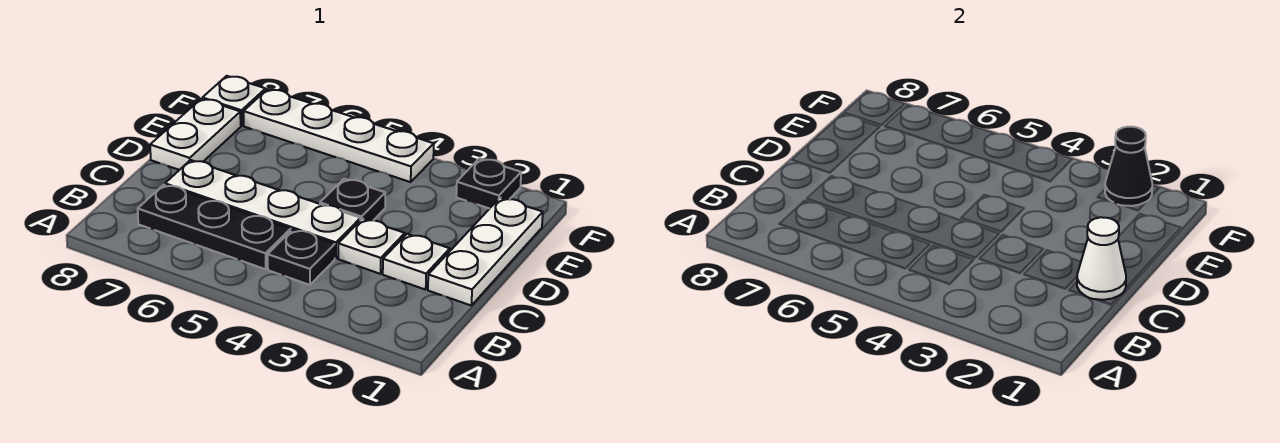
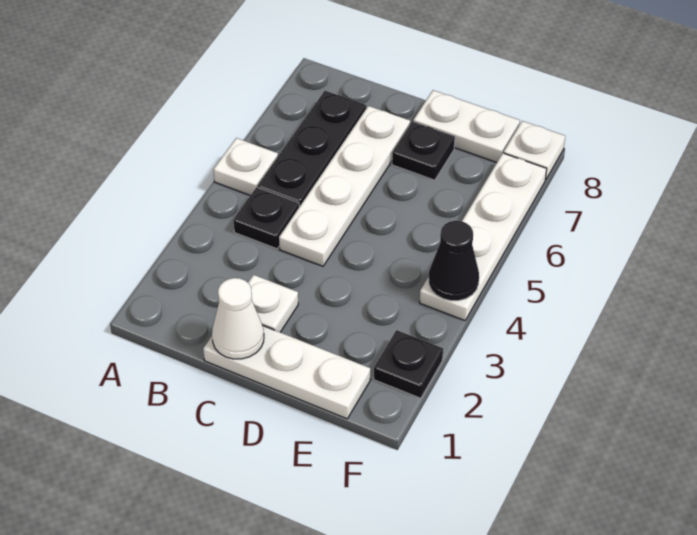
white 1x1 plate [338,219,405,274] -> white 1x1 plate moved to [213,138,278,195]
black 1x1 plate [320,179,385,221] -> black 1x1 plate moved to [392,121,455,180]
black 1x1 cone [1105,127,1152,206] -> black 1x1 cone moved to [429,221,479,301]

